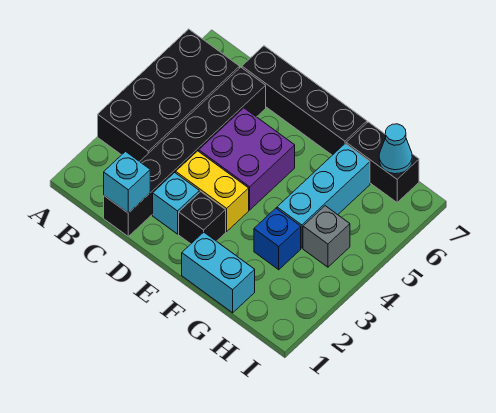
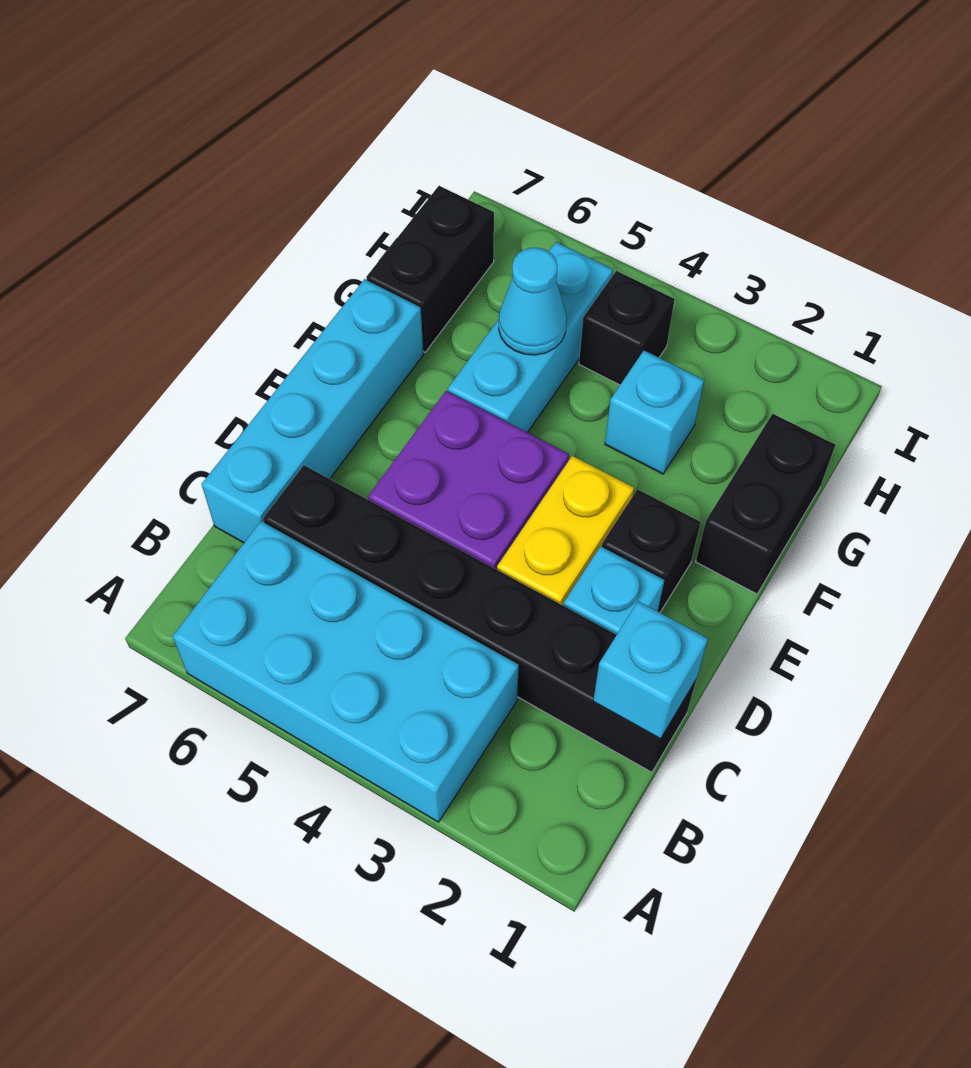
black 2x4 brick [98,29,240,162] -> cyan 2x4 brick [173,521,519,822]
black 1x4 brick [242,46,367,155] -> cyan 1x4 brick [202,279,424,543]
cyan 1x2 brick [182,232,255,313] -> black 1x2 brick [696,414,835,594]
blue 1x1 brick [254,208,301,270] -> cyan 1x1 brick [605,351,704,474]
cyan 1x3 brick [277,144,370,248] -> cyan 1x3 brick turned to [448,242,613,432]
grey 1x1 brick [303,206,350,267] -> black 1x1 brick [579,271,675,385]
cyan 1x1 cone [379,124,412,174] -> cyan 1x1 cone moved to [499,248,567,355]

